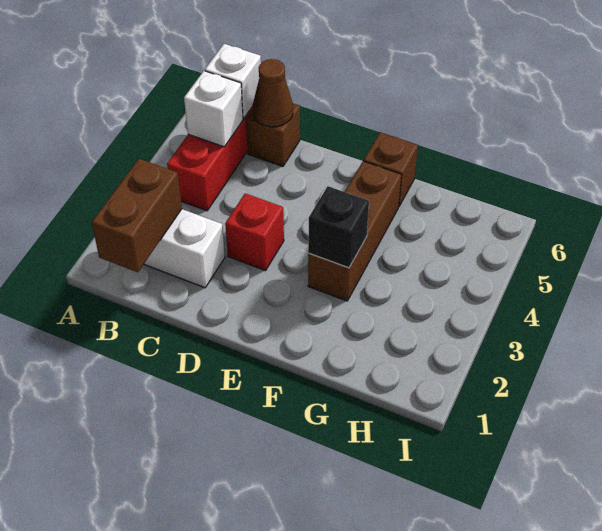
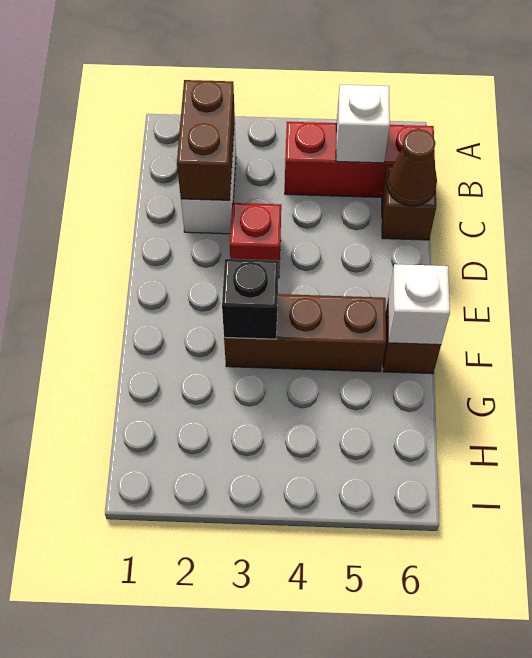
brown 1x2 brick [92,159,182,272] -> brown 1x2 brick turned to [177,80,235,200]
white 1x1 brick [205,44,261,119] -> white 1x1 brick moved to [388,264,450,345]

